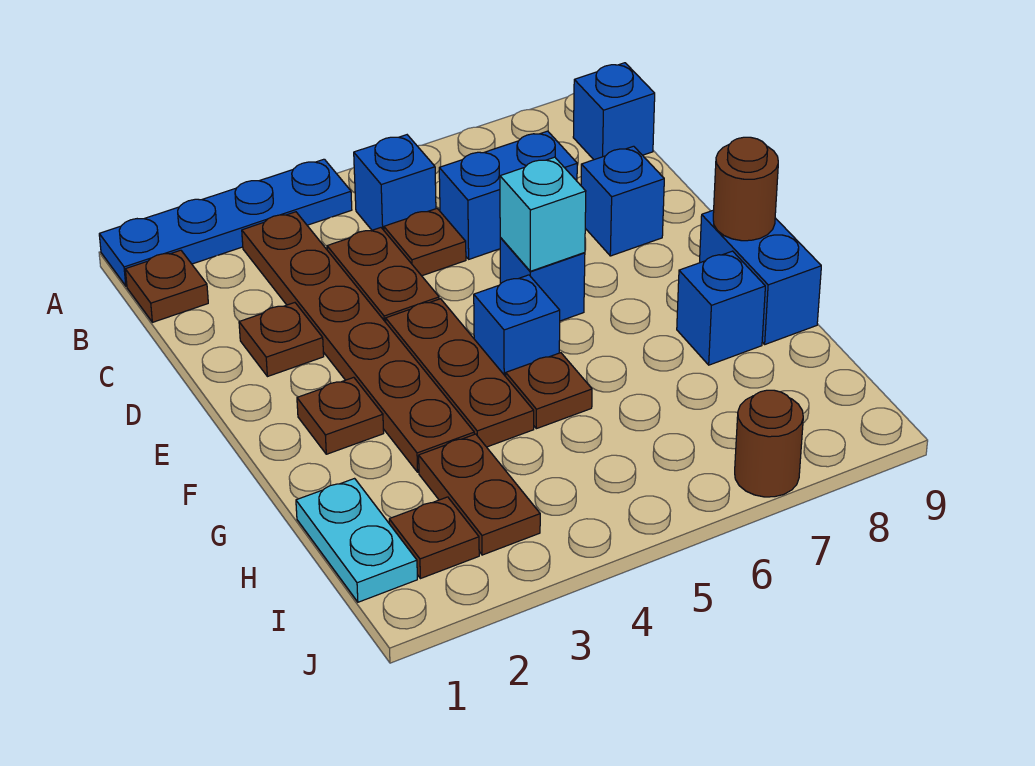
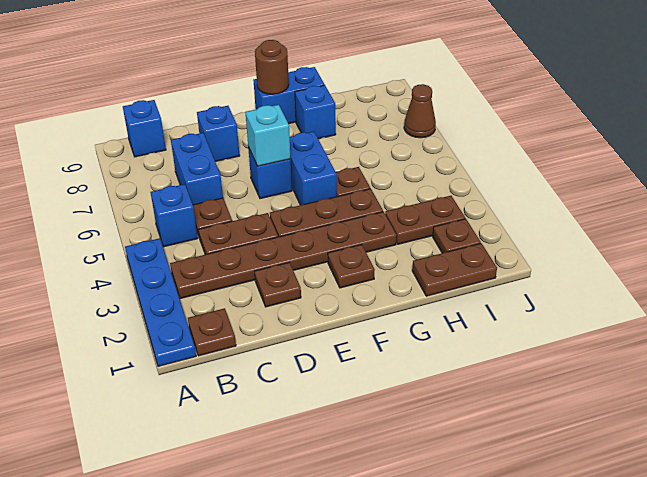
blue 1x1 brick [474,275,560,377] -> blue 1x2 brick [290,132,337,205]
cyan 1x2 plate [296,479,417,602] -> brown 1x2 plate [412,243,497,296]
brown 1x1 round brick [735,390,803,497] -> brown 1x1 cone [404,84,436,138]

